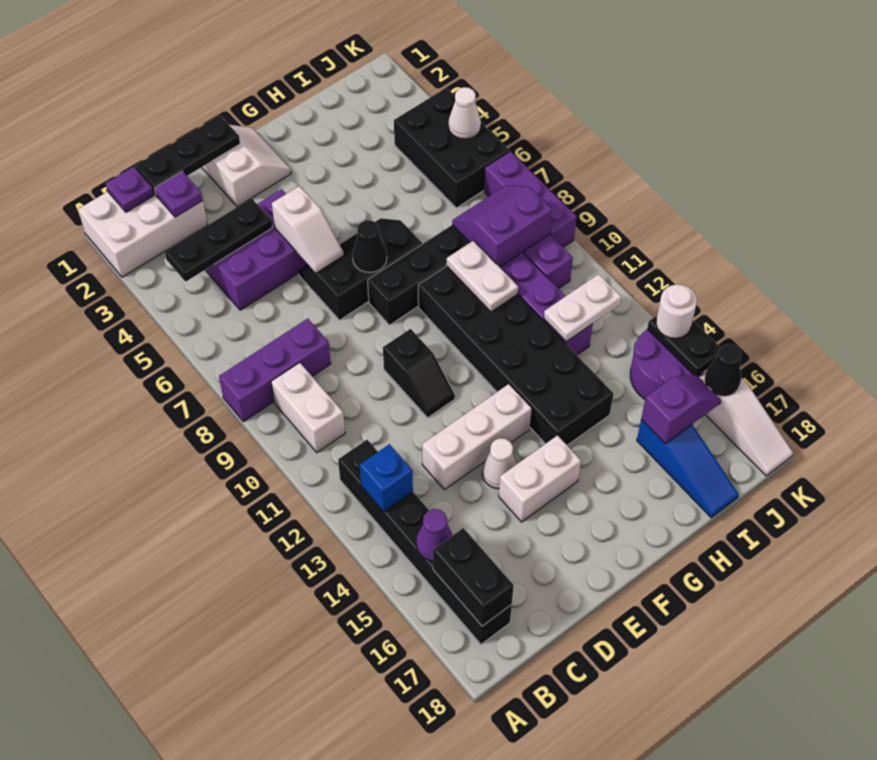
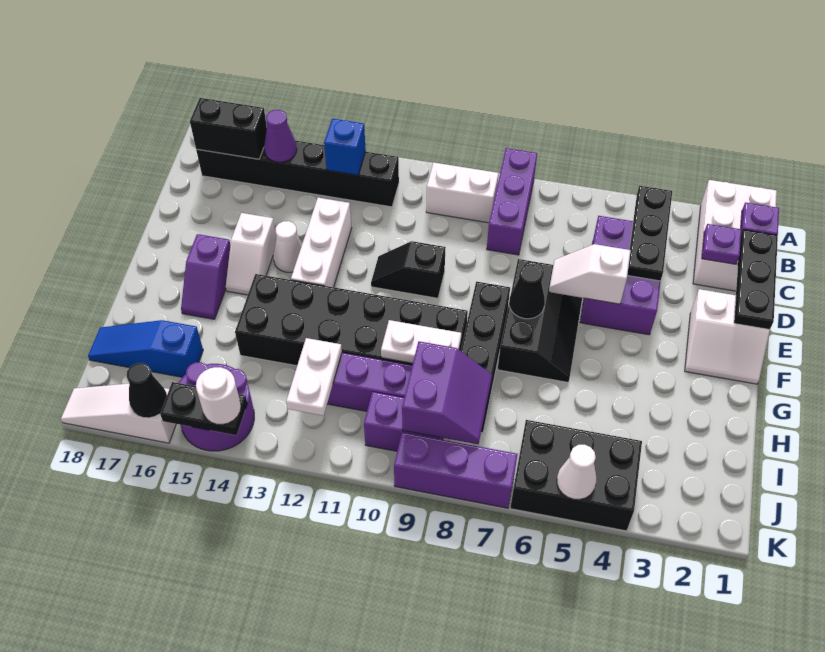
white 1x2 brick [499,435,581,522] -> white 1x2 slope [226,213,276,295]
purple 1x2 slope [641,375,721,444] -> purple 1x2 slope moved to [181,234,230,319]

